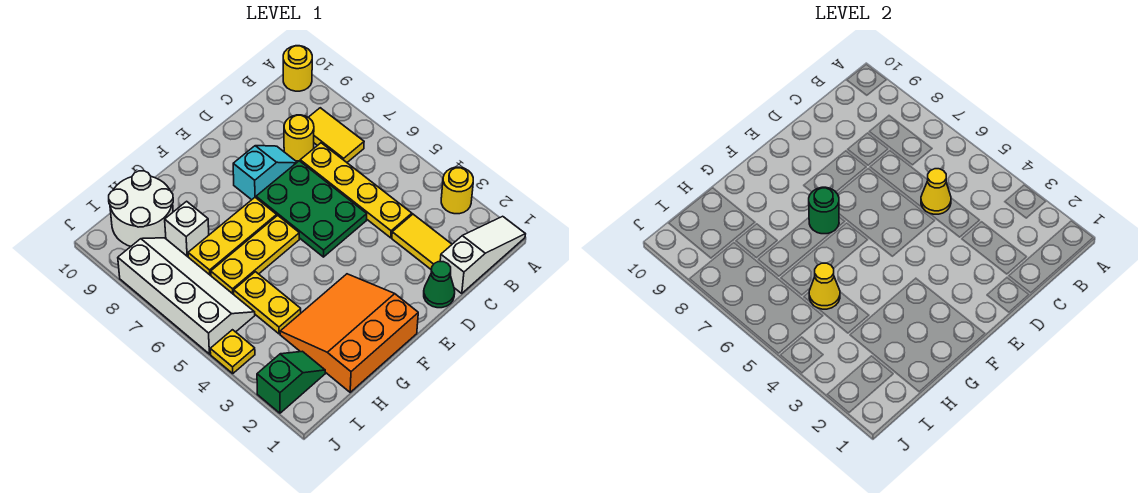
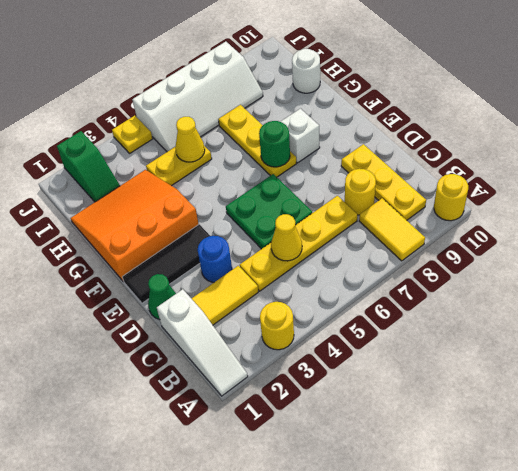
yellow 1x2 tile [308,108,364,162] -> yellow 1x2 tile turned to [359,198,425,261]
none -> blue 1x1 round brick [198,236,232,282]
green 2x3 plate [256,161,367,257] -> green 2x2 plate [226,174,312,249]
cyan 1x2 slope [233,146,297,200] -> none
none -> black 1x3 tile [123,224,210,303]
orange 3x3 slope [280,274,418,392] -> orange 3x3 slope turned to [71,170,199,282]
yellow 1x3 plate [211,215,299,294] -> yellow 1x3 plate moved to [341,144,426,220]
white 1x1 brick [165,201,209,257] -> white 1x1 brick moved to [281,109,320,163]
white 2x2 round brick [109,171,173,246] -> white 1x1 round brick [292,49,320,93]

